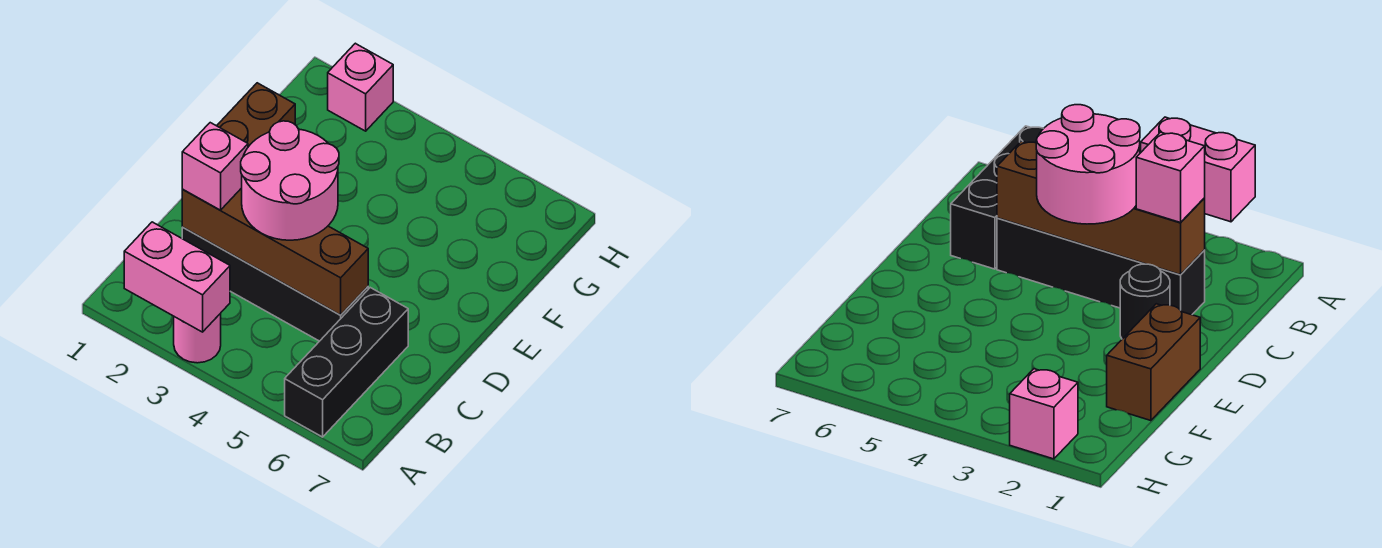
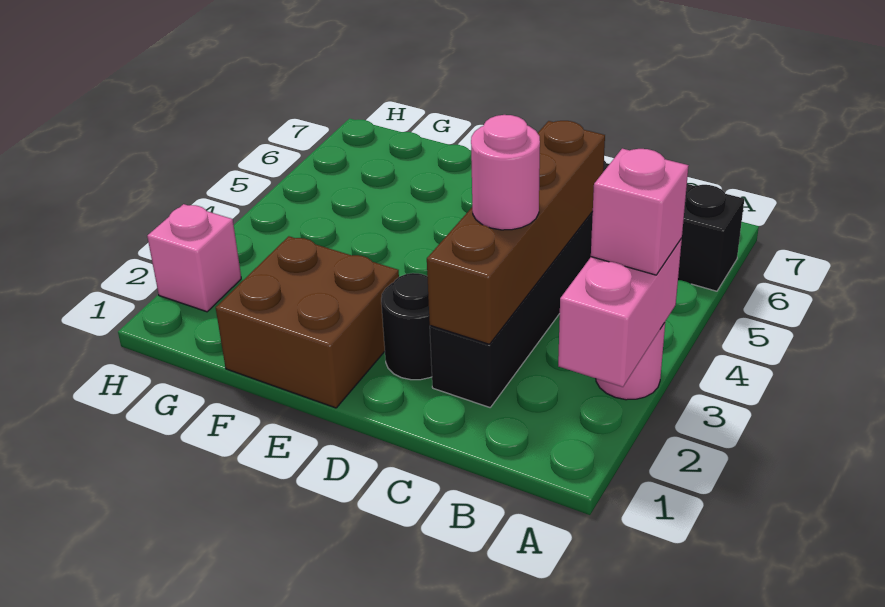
pink 1x1 brick [182,123,248,210] -> pink 1x1 brick moved to [591,149,689,275]
pink 2x2 round brick [241,121,339,240] -> pink 1x1 round brick [471,115,540,230]
brown 1x2 brick [217,83,295,147] -> brown 2x2 brick [216,236,399,408]

